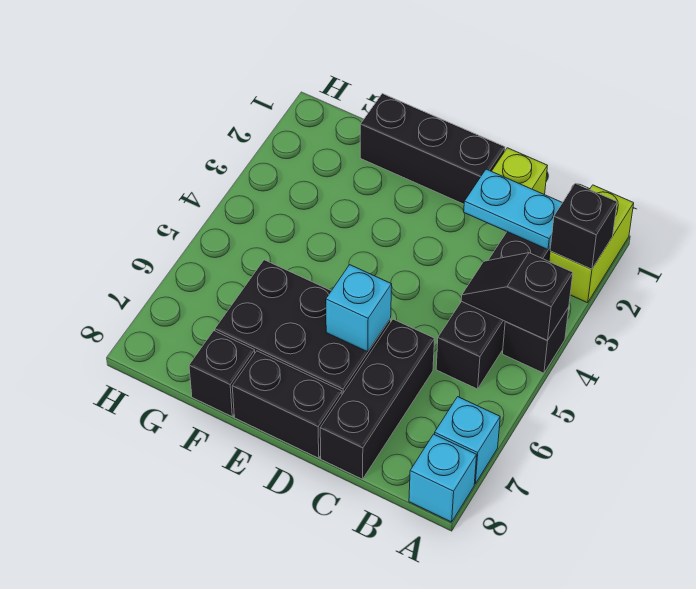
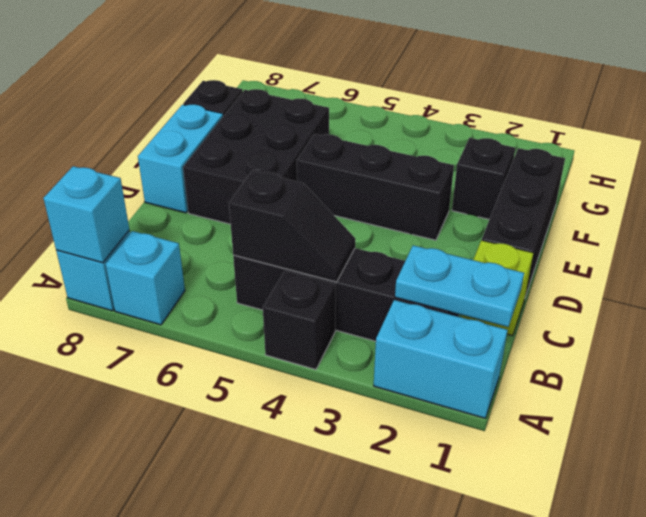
lime 1x2 brick [549,185,634,303] -> cyan 1x2 brick [374,300,508,418]
black 1x1 brick [550,183,617,269] -> black 1x1 brick moved to [452,138,515,219]
black 1x2 slope [461,253,573,340] -> black 1x2 slope turned to [229,171,355,282]
cyan 1x2 plate [464,169,562,250] -> cyan 1x2 plate turned to [395,245,524,327]
black 1x3 brick [320,319,435,479] -> black 1x3 brick moved to [297,134,454,240]
cyan 1x1 brick [326,265,392,352] -> cyan 1x1 brick moved to [43,166,129,263]
black 1x2 brick [232,351,342,458] -> cyan 1x2 brick [138,105,223,213]

